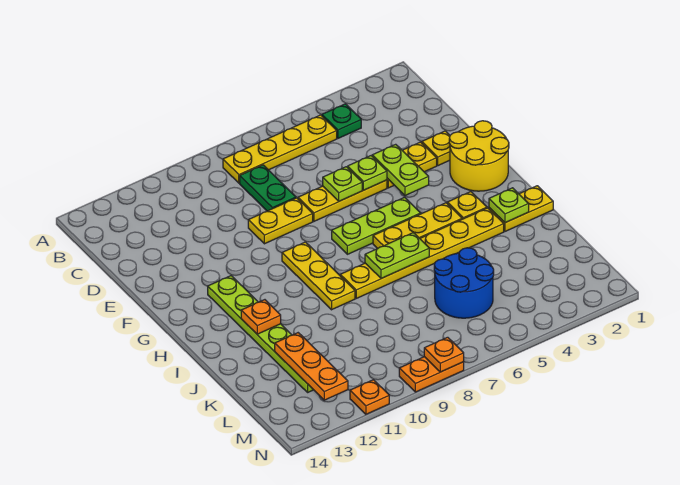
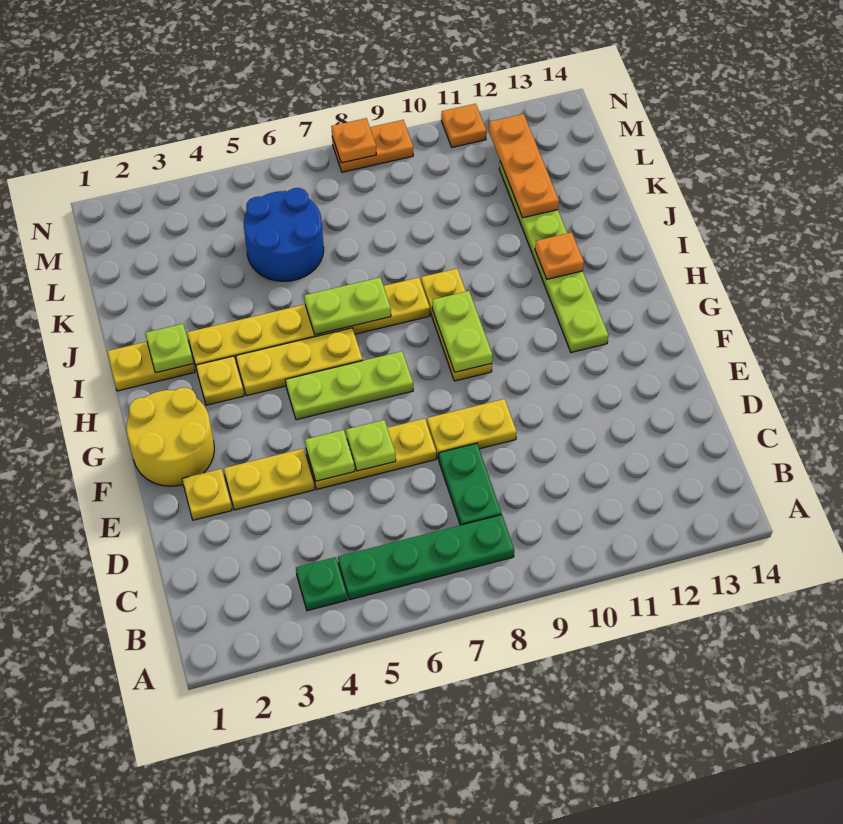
yellow 1x4 plate [223,115,337,183] -> green 1x4 plate [338,515,514,600]
lime 1x2 plate [372,144,429,195] -> lime 1x2 plate moved to [432,291,493,372]

